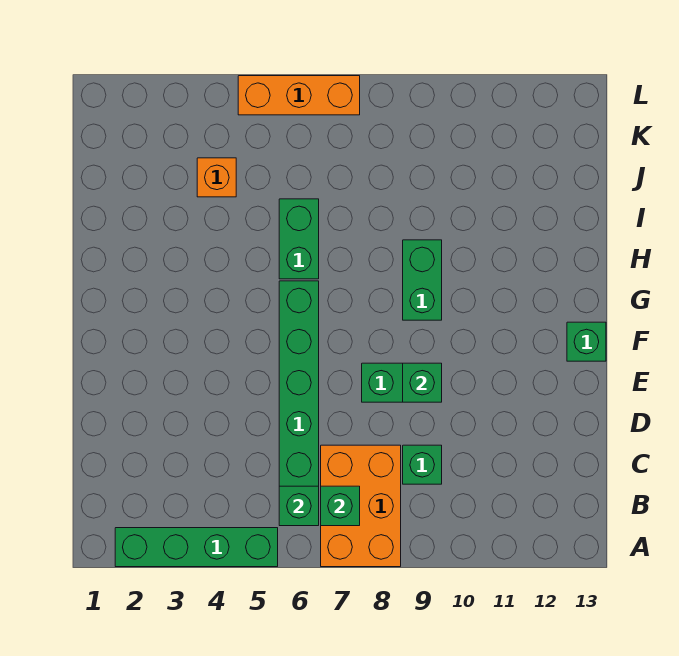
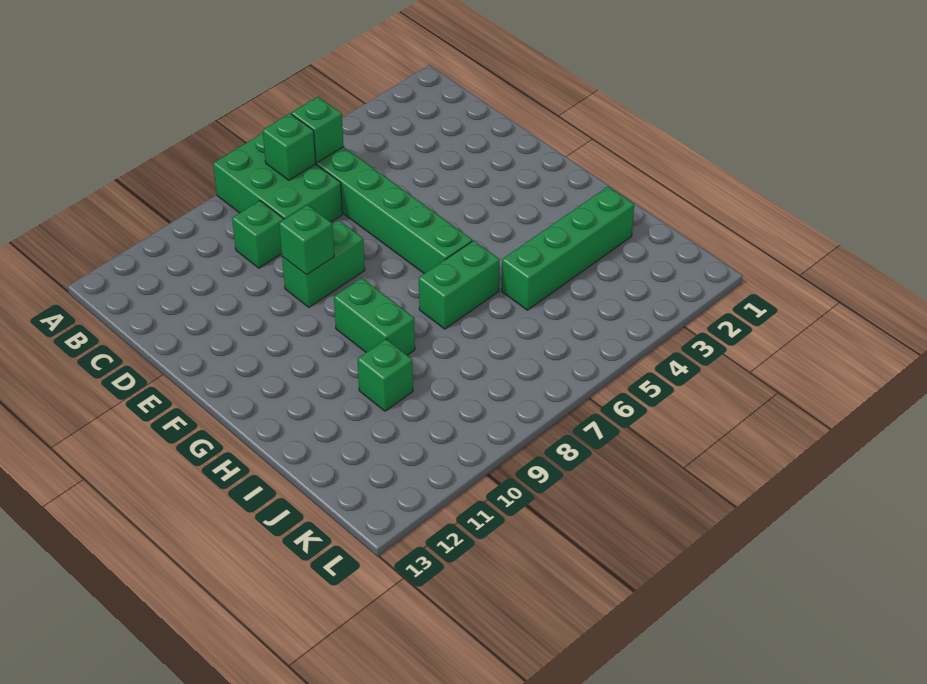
green 1x4 brick [115,528,278,567] -> green 1x4 brick moved to [502,187,634,310]
orange 2x3 brick [321,445,401,567] -> green 2x3 brick [213,133,342,222]
green 1x1 brick [567,322,606,361] -> green 1x1 brick moved to [358,339,413,411]
green 1x2 brick [279,199,319,279] -> green 1x2 brick turned to [419,241,500,329]
orange 1x1 brick [197,158,236,197] -> none
orange 1x3 brick [238,76,360,115] -> none

